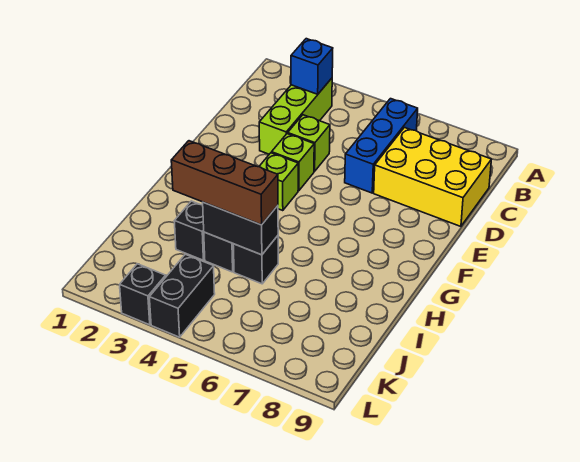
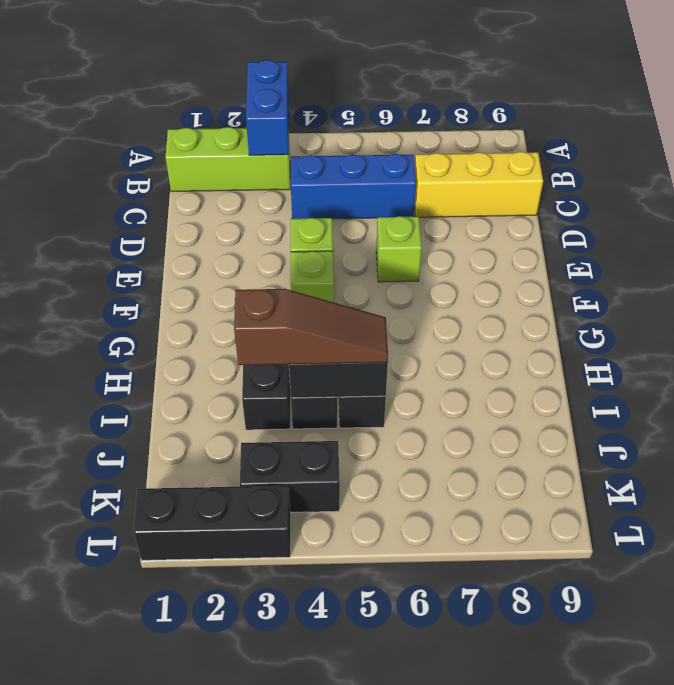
lime 1x3 brick [259,78,332,154] -> lime 1x3 brick turned to [166,127,290,192]
blue 1x1 brick [291,39,333,94] -> blue 1x2 brick [246,60,289,155]
blue 1x3 brick [345,99,418,193] -> blue 1x3 brick turned to [291,154,416,219]
yellow 2x3 brick [374,128,491,226] -> yellow 1x3 brick [415,152,543,217]
lime 1x1 brick [288,115,330,171] -> lime 1x1 brick moved to [376,216,422,282]
brown 1x3 brick [171,141,278,225] -> brown 1x3 slope [234,289,388,365]
black 1x2 brick [149,254,215,337] -> black 1x2 brick turned to [240,441,340,512]
black 1x1 brick [120,264,166,325] -> black 1x3 brick [133,486,290,560]

